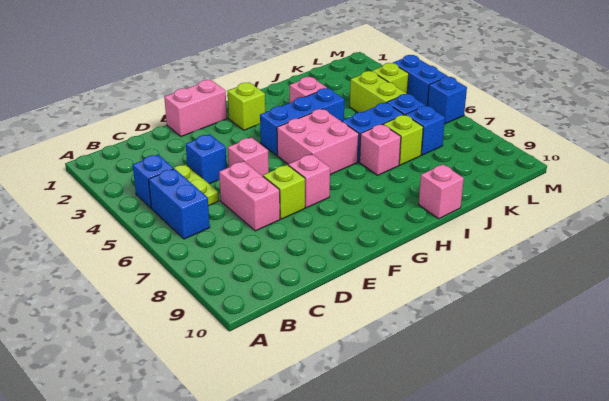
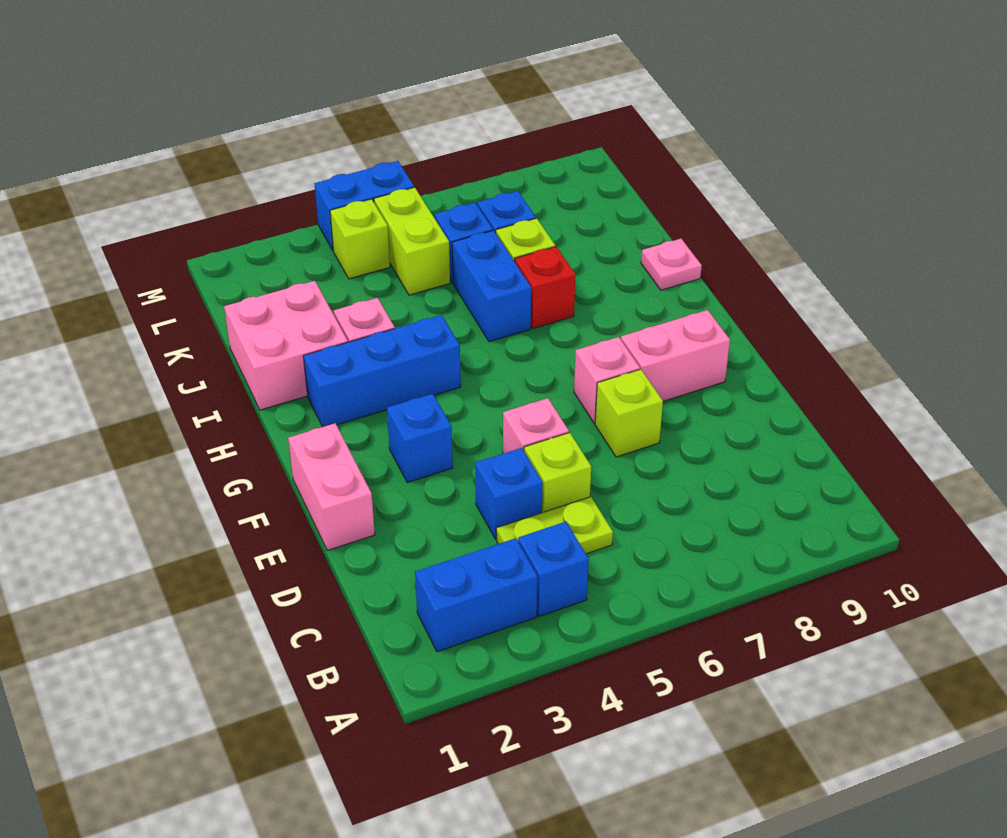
blue 1x2 brick [149,169,210,239] -> blue 1x2 brick moved to [415,538,537,652]
pink 1x2 brick [219,161,280,231] -> pink 1x2 brick moved to [621,310,730,401]
lime 1x1 brick [227,83,265,130] -> lime 1x1 brick moved to [524,433,591,513]
blue 1x3 brick [260,88,344,155] -> blue 1x3 brick turned to [303,315,461,427]
pink 2x2 brick [277,109,359,175] -> pink 2x2 brick moved to [224,281,348,410]
pink 1x1 brick [360,124,401,175] -> red 1x1 brick [515,247,576,328]
pink 1x1 brick [419,165,464,219] -> pink 1x1 plate [641,239,702,290]
lime 1x2 brick [350,71,406,113] -> lime 1x2 brick turned to [374,187,450,295]
blue 1x1 brick [428,76,467,124] -> blue 1x1 brick moved to [387,394,453,482]

